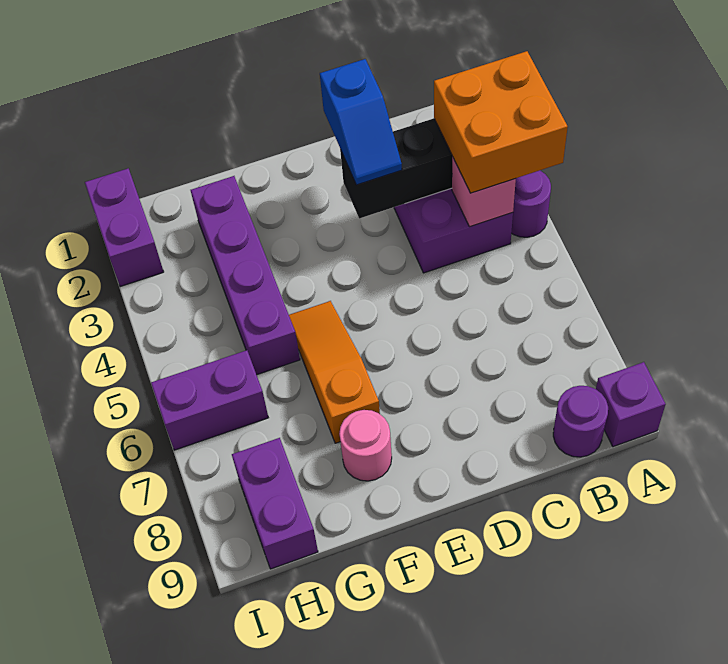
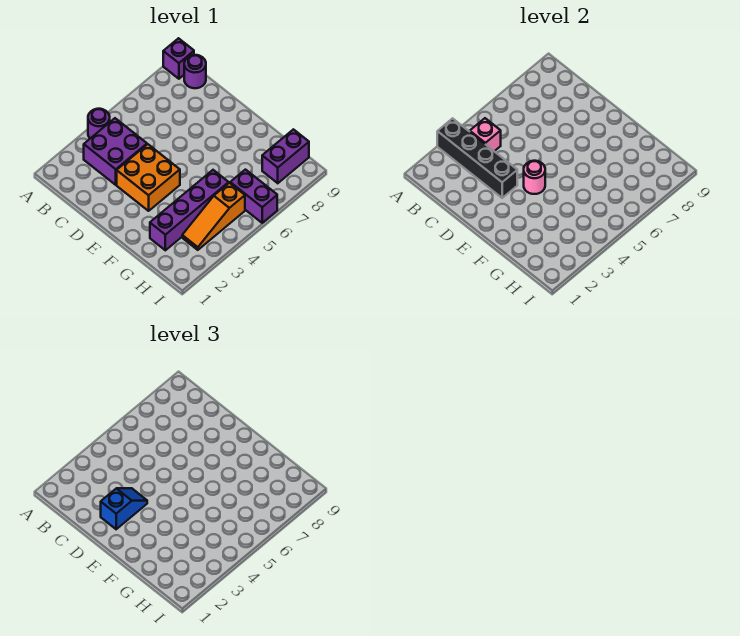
orange 2x2 brick [434,51,568,193] -> orange 2x2 brick moved to [117,144,180,211]
orange 1x3 slope [289,301,380,443] -> orange 1x3 slope moved to [182,183,245,250]
pink 1x1 round brick [339,410,392,481] -> pink 1x1 round brick moved to [524,161,545,194]
purple 1x2 brick [85,168,164,287] -> none

